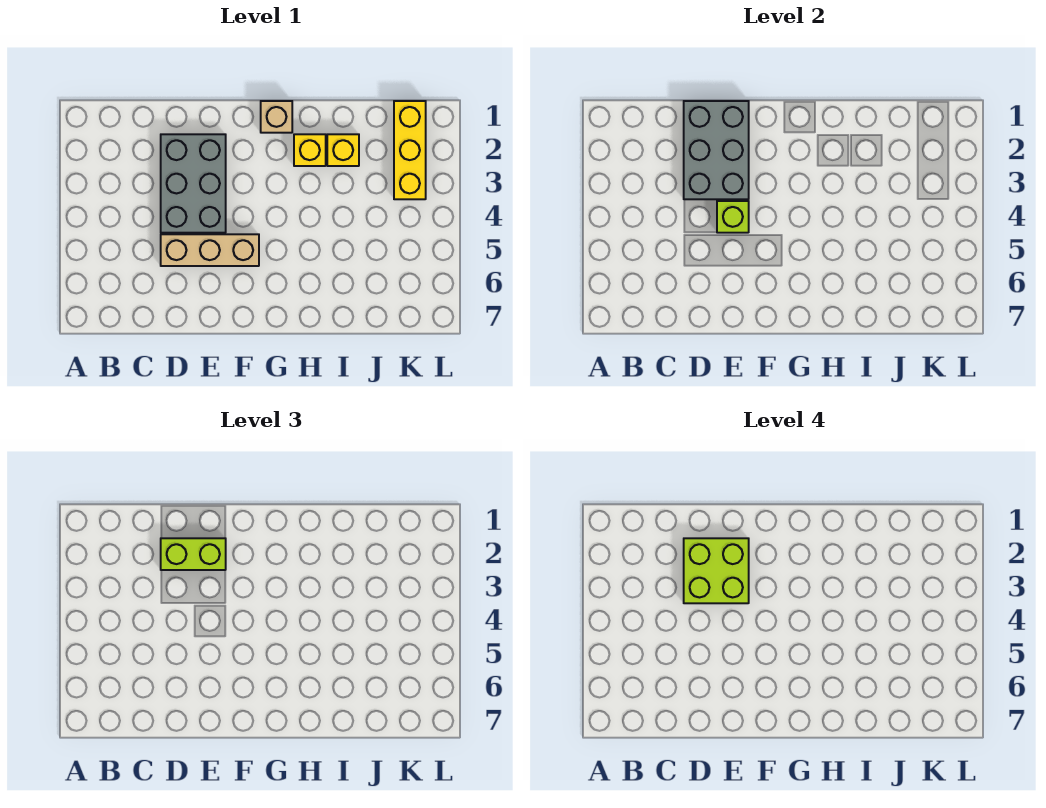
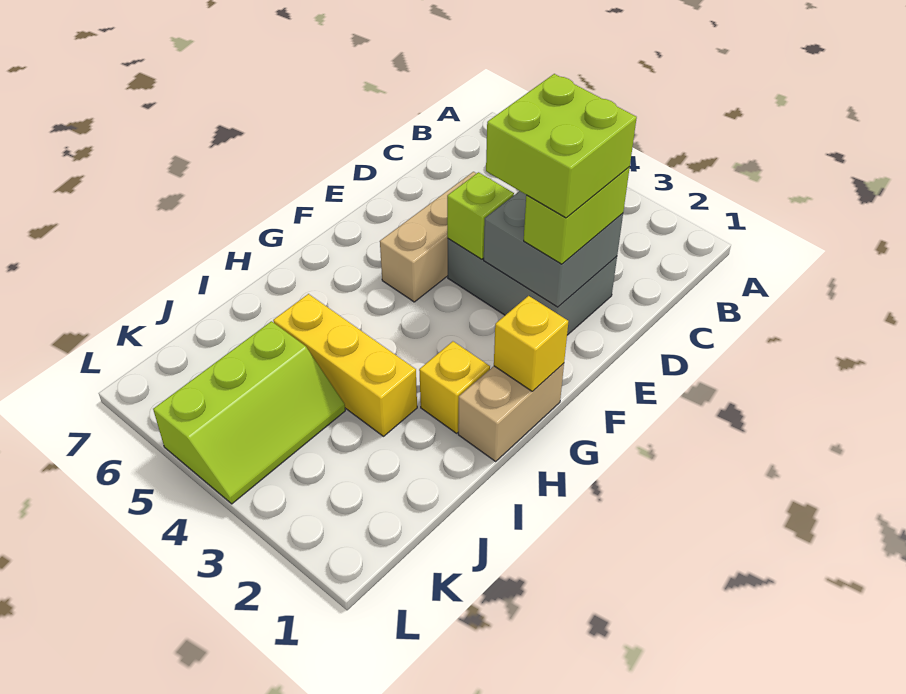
grey 2x3 brick [684,101,749,199] -> grey 2x2 brick [484,191,623,307]
tan 1x1 brick [261,101,292,133] -> tan 1x2 brick [458,363,564,461]
yellow 1x1 brick [327,134,359,166] -> yellow 1x1 brick moved to [494,296,568,391]
none -> lime 2x3 slope [153,321,345,504]
yellow 1x3 brick [394,101,426,199] -> yellow 1x3 brick moved to [273,294,417,436]

